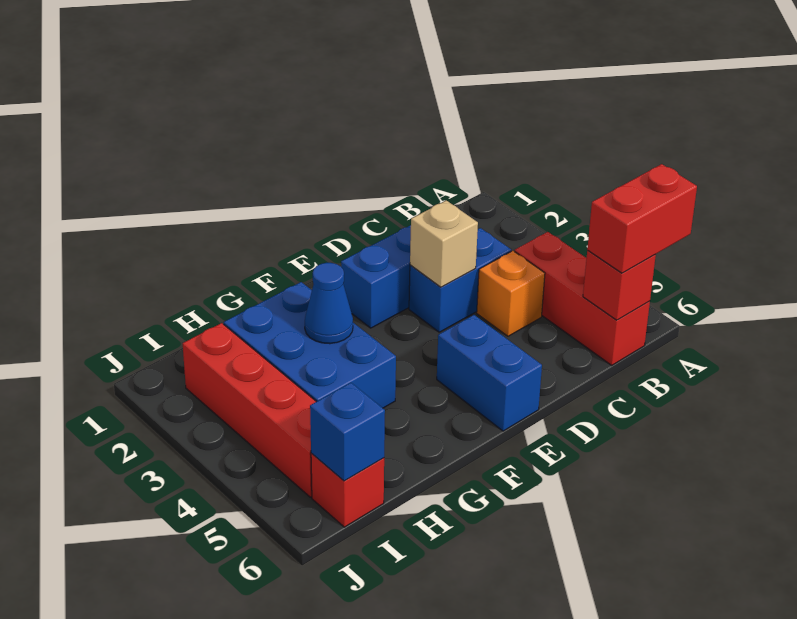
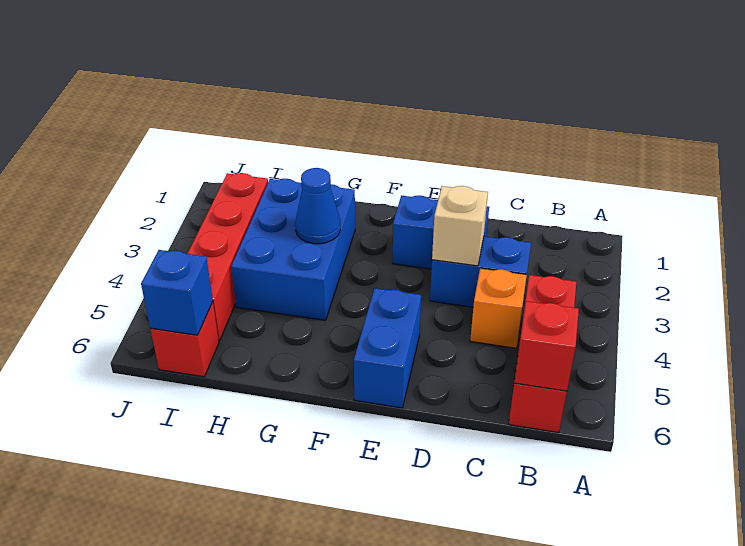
red 1x2 brick [587,164,697,273] -> none

